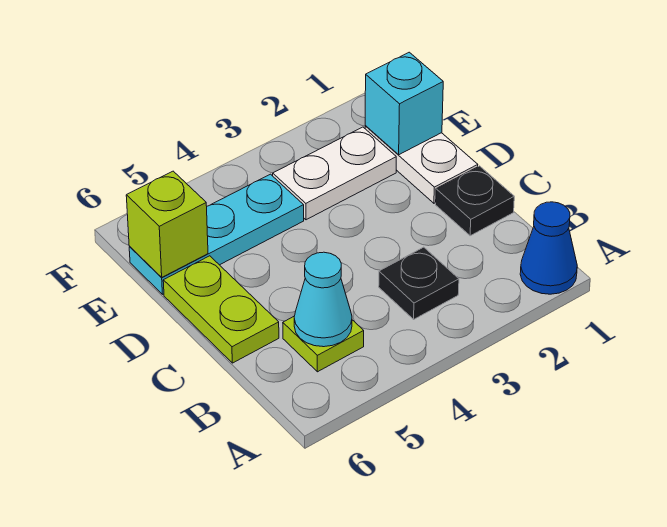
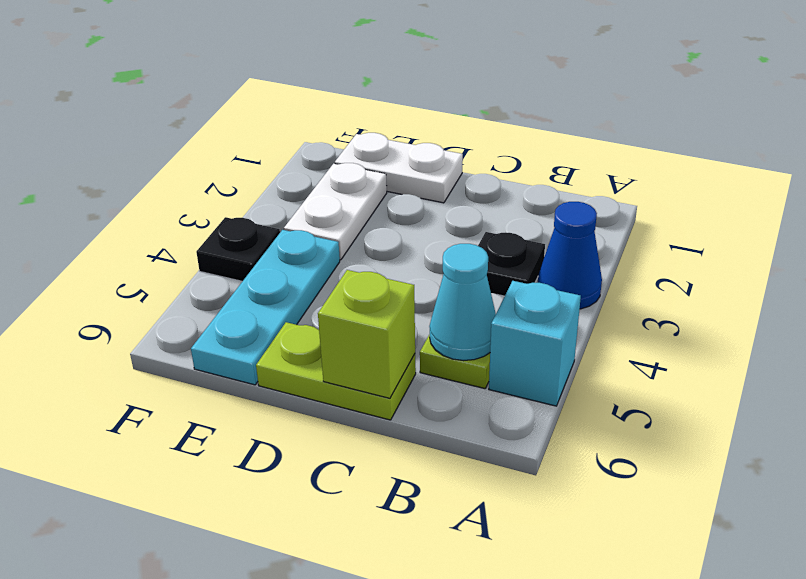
blue 1x1 cone [520,202,577,294] -> blue 1x1 cone moved to [538,202,602,309]
black 1x1 plate [436,166,514,236] -> black 1x1 plate moved to [196,217,280,281]
cyan 1x1 brick [365,52,443,155] -> cyan 1x1 brick moved to [489,281,581,406]
lime 1x1 brick [126,171,208,277] -> lime 1x1 brick moved to [318,270,415,398]

